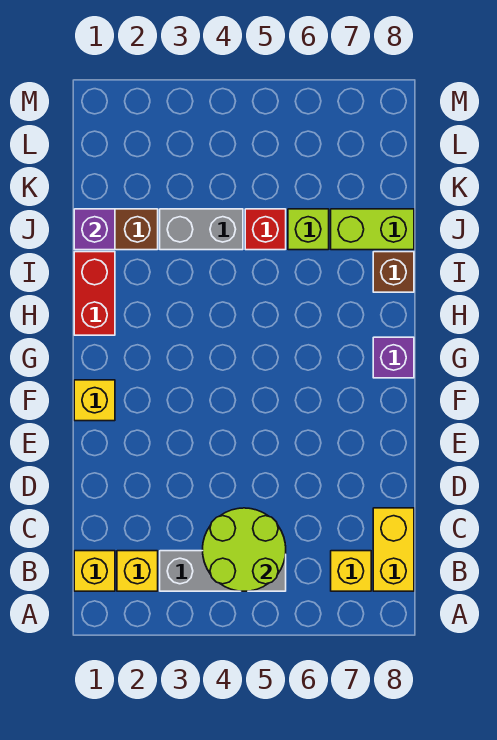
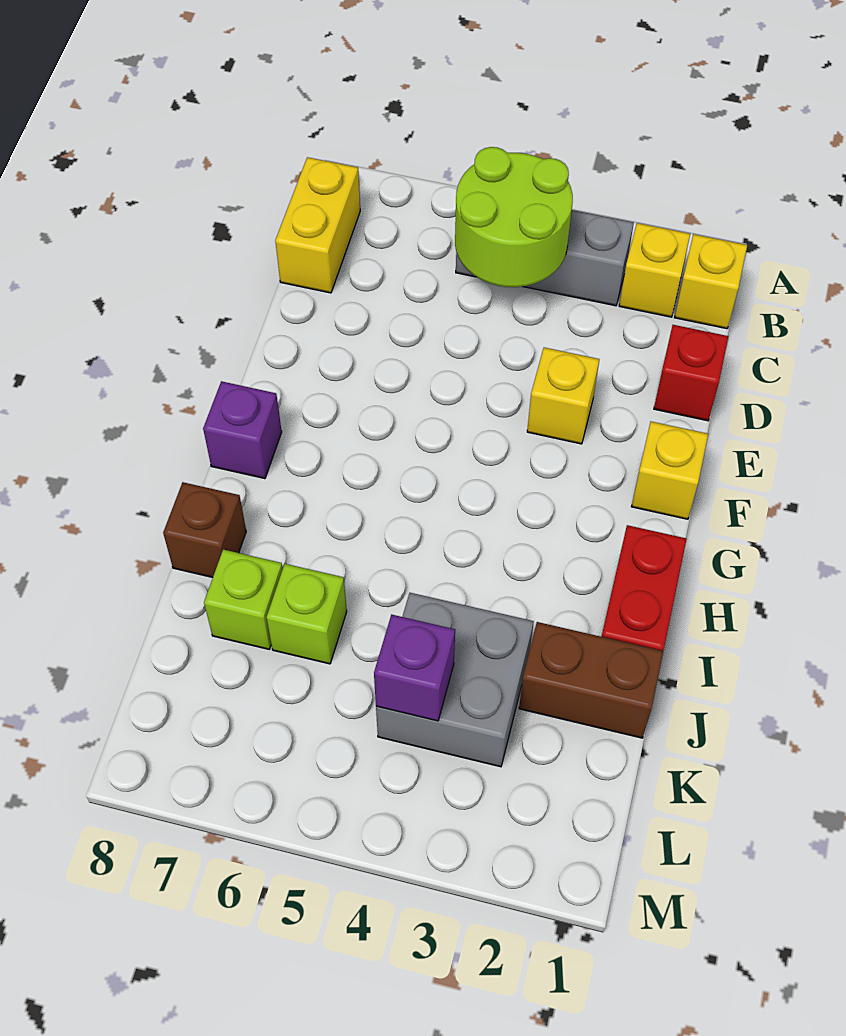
yellow 1x1 brick [331,551,371,591] -> yellow 1x1 brick moved to [527,347,599,444]
purple 1x1 brick [74,209,115,250] -> purple 1x1 brick moved to [374,615,455,721]
grey 1x2 brick [160,209,243,250] -> grey 2x2 brick [376,593,534,767]
red 1x1 brick [245,209,286,250] -> red 1x1 brick moved to [654,325,729,421]
lime 1x2 brick [331,209,414,250] -> lime 1x1 brick [204,550,283,649]

